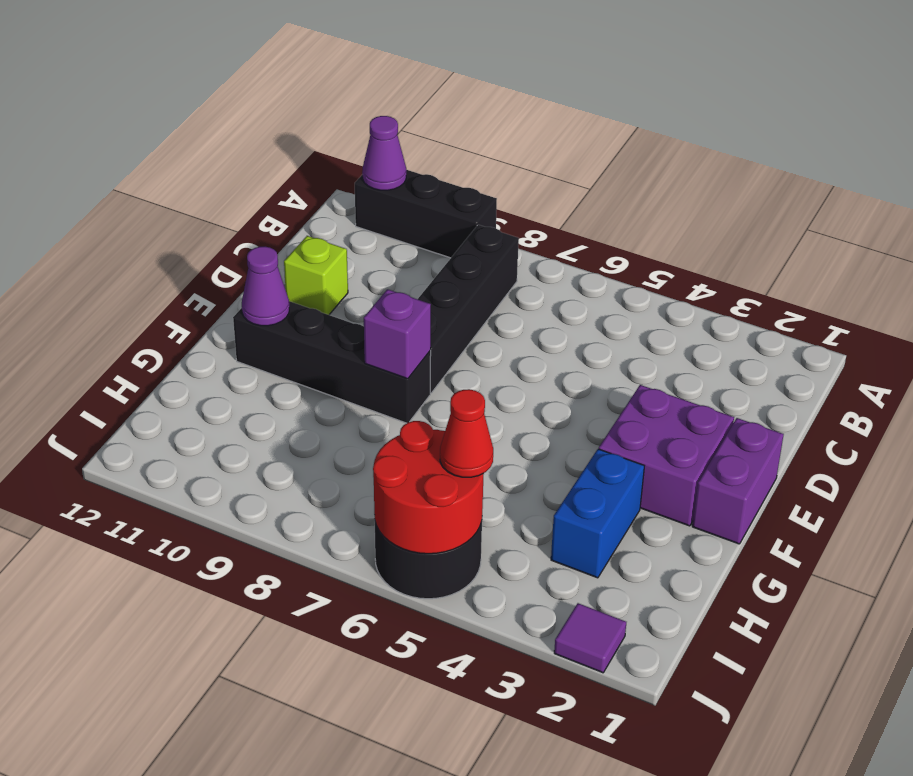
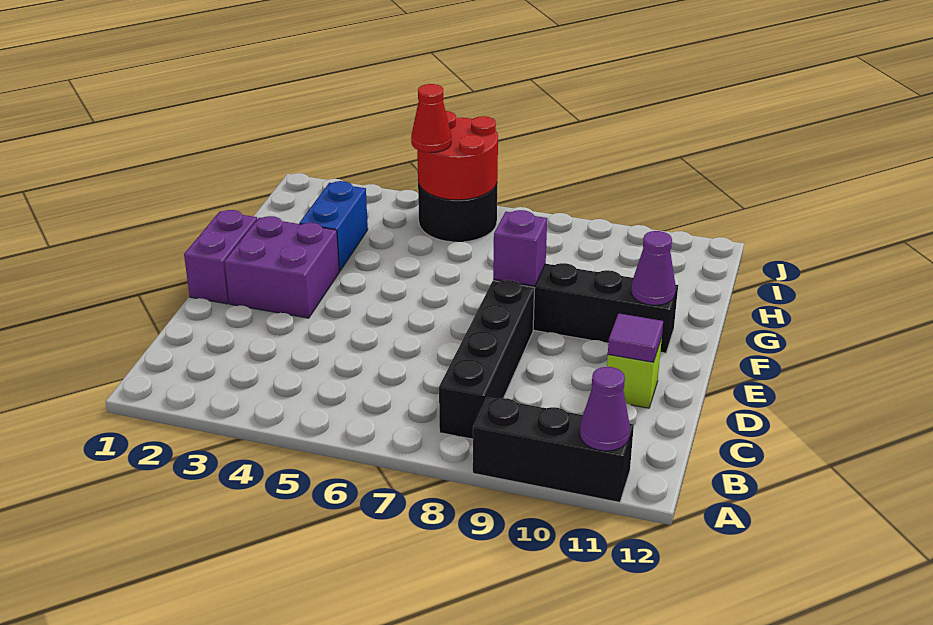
purple 1x1 tile [554,603,626,673] -> purple 1x1 tile moved to [608,313,663,362]

